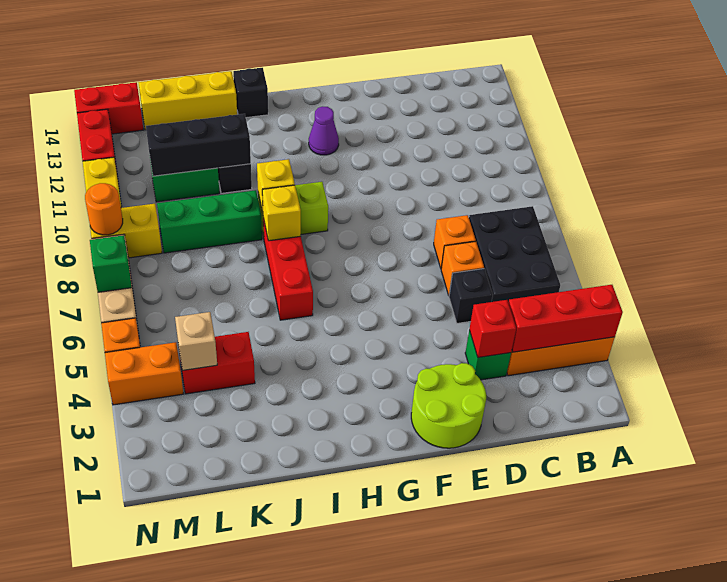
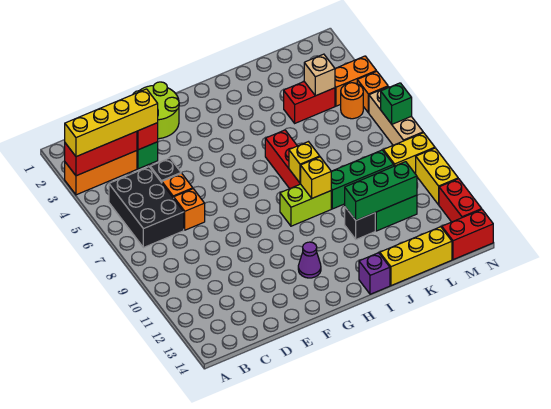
none -> yellow 1x4 brick [65,89,158,157]
black 1x1 brick [233,68,268,118] -> purple 1x1 brick [359,253,390,294]
black 1x3 brick [146,114,251,176] -> green 1x3 brick [345,162,417,220]
orange 1x1 round brick [85,183,123,235] -> orange 1x1 round brick moved to [341,83,363,119]

